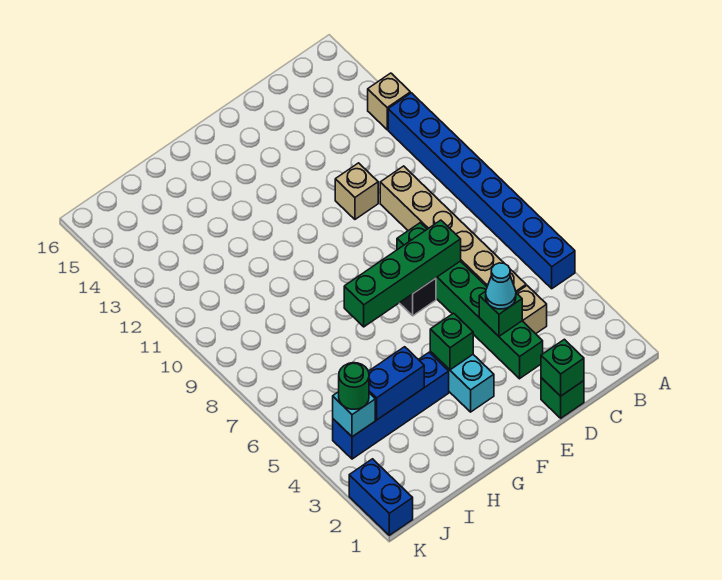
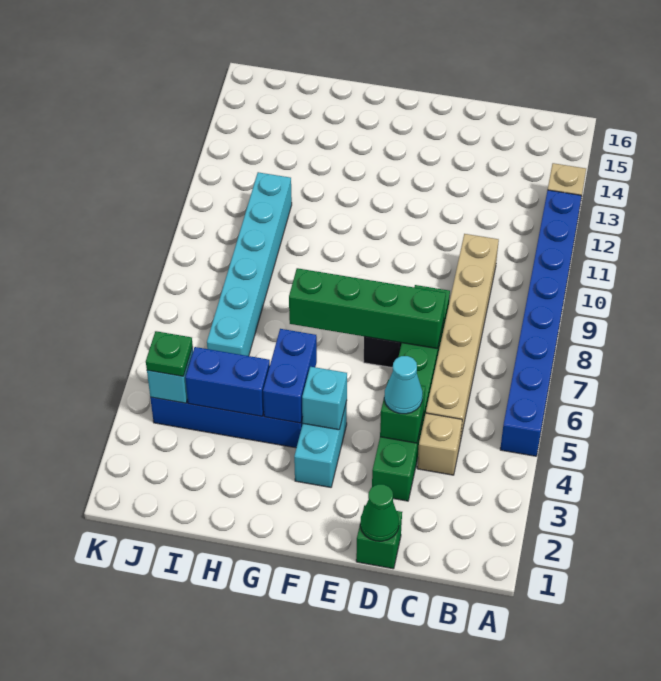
green 1x1 brick [541,339,584,396] -> green 1x1 cone [360,484,399,541]
tan 1x1 brick [335,163,378,219] -> none
green 1x1 brick [430,313,473,370] -> cyan 1x1 brick [302,367,347,430]
none -> cyan 1x6 brick [207,172,292,356]
green 1x1 round brick [339,363,369,409] -> green 1x1 plate [146,331,193,376]
blue 1x2 brick [349,459,413,535] -> blue 1x2 brick moved to [263,329,317,423]

